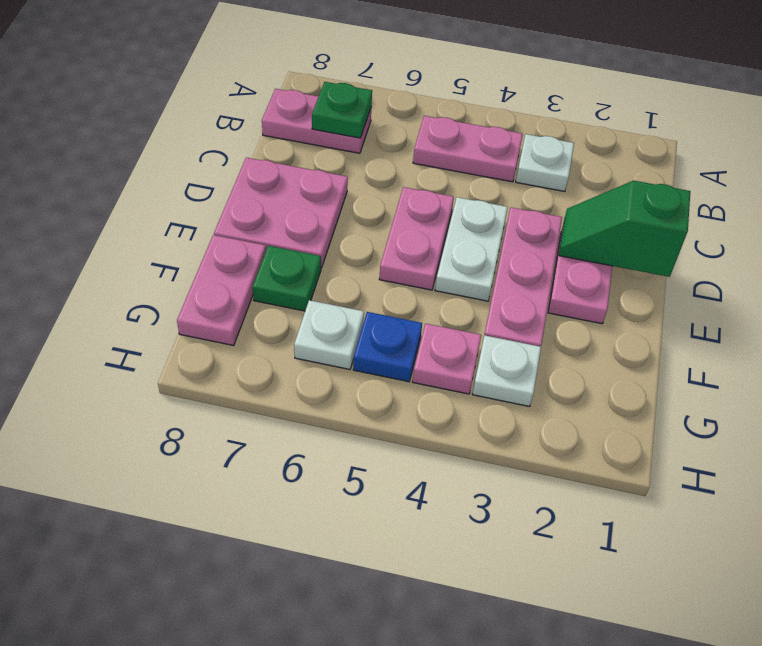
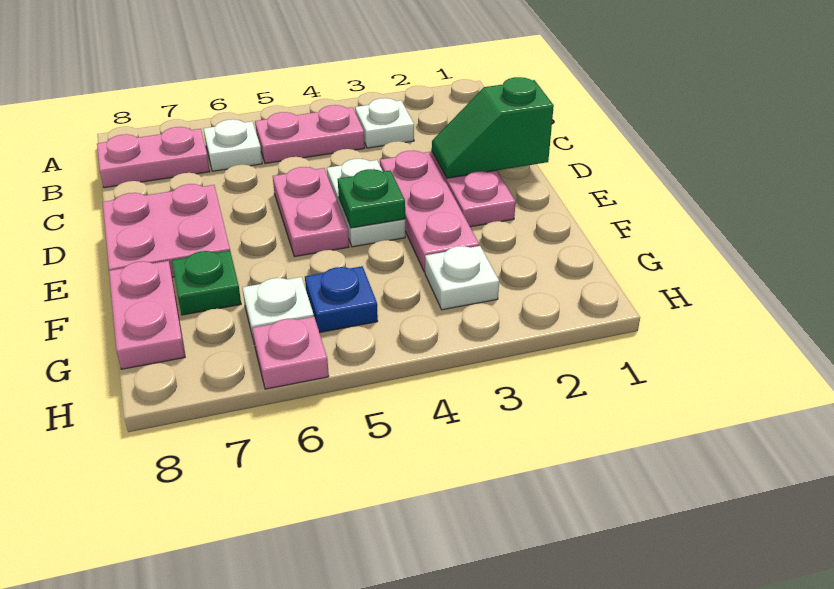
none -> white 1x1 plate [204,119,262,171]
green 1x1 plate [312,82,372,138] -> green 1x1 plate moved to [338,169,405,228]
pink 1x1 plate [413,324,481,394] -> pink 1x1 plate moved to [252,317,329,389]

